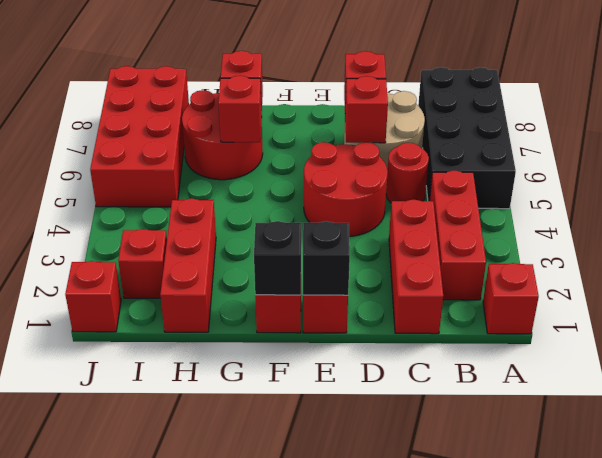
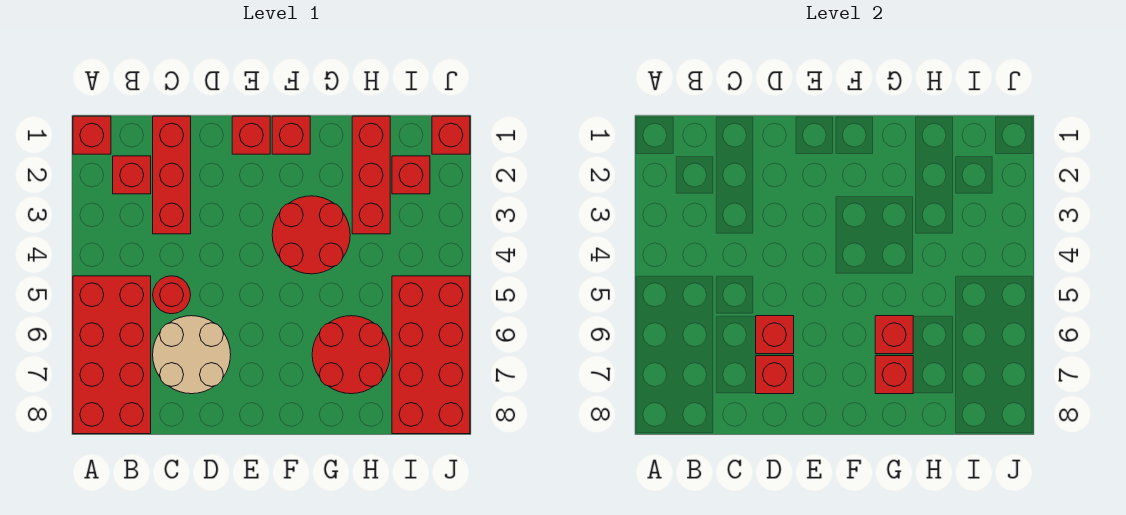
black 2x4 brick [418,67,516,209] -> red 2x4 brick [73,276,151,434]
red 1x3 brick [430,170,486,300] -> red 1x1 brick [113,156,151,194]
red 2x2 round brick [304,142,387,237] -> red 2x2 round brick moved to [272,196,350,274]
black 1x1 brick [303,221,350,295] -> none
black 1x1 brick [254,221,301,295] -> none

